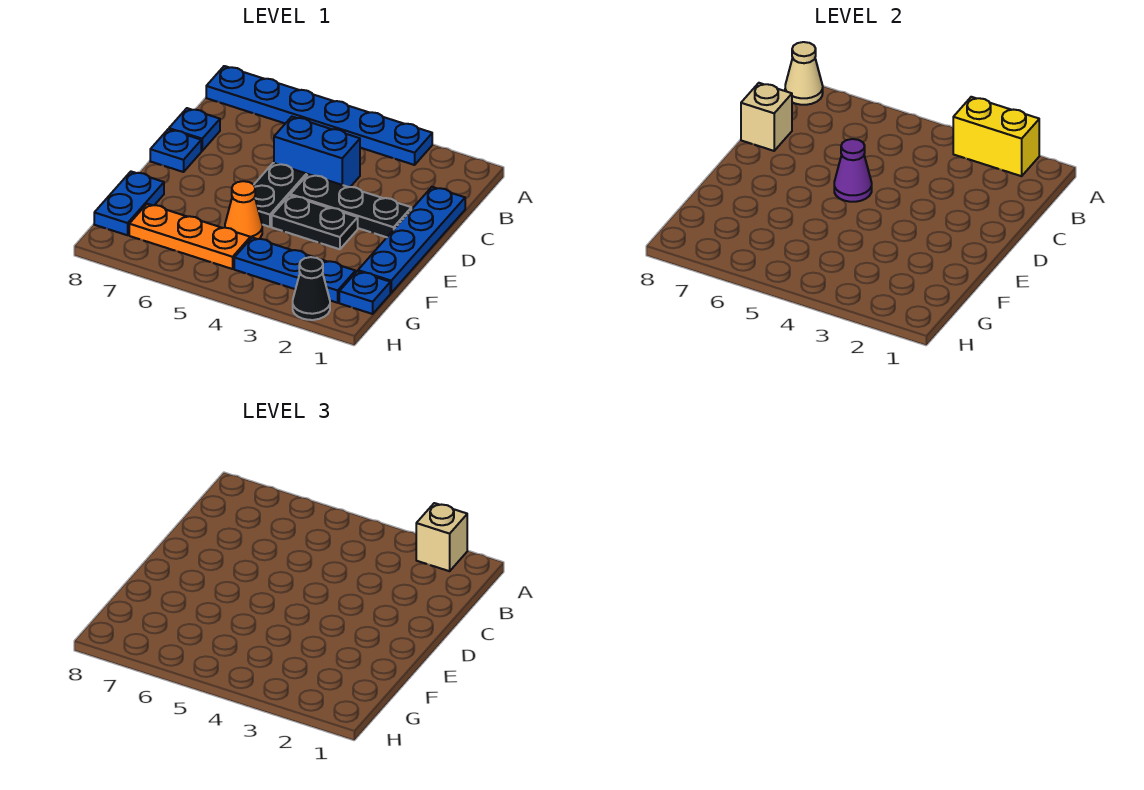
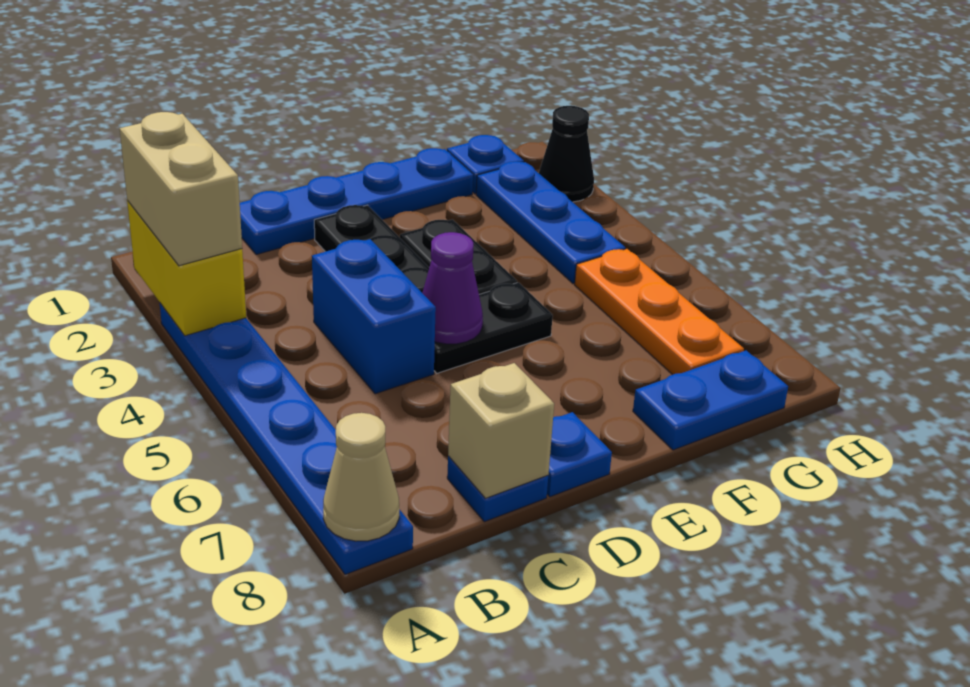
tan 1x1 brick [416,503,467,571] -> tan 1x2 brick [120,112,242,266]
orange 1x1 cone [225,181,262,239] -> none

